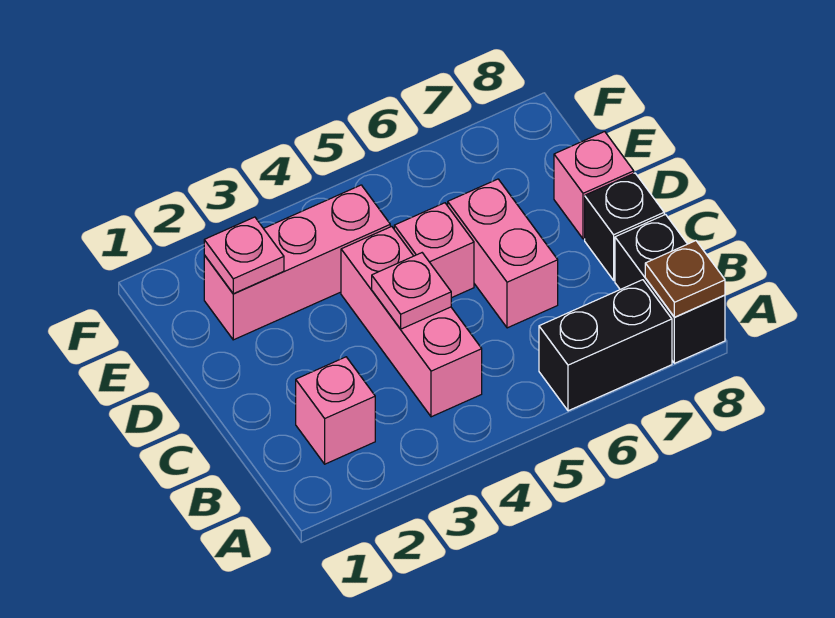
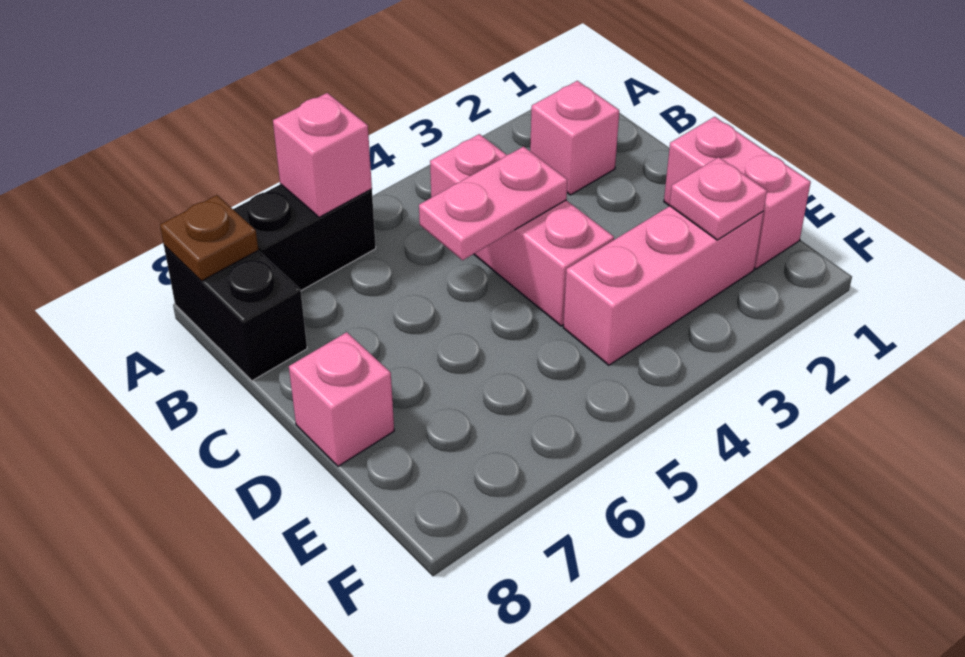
pink 1x1 plate [372,253,451,329] -> pink 1x2 plate [419,147,567,260]
pink 1x2 brick [448,179,558,328] -> pink 1x2 brick moved to [664,117,811,269]
black 1x1 brick [585,173,664,280] -> none
pink 1x1 brick [394,203,474,298] -> pink 1x1 brick moved to [273,93,372,217]

